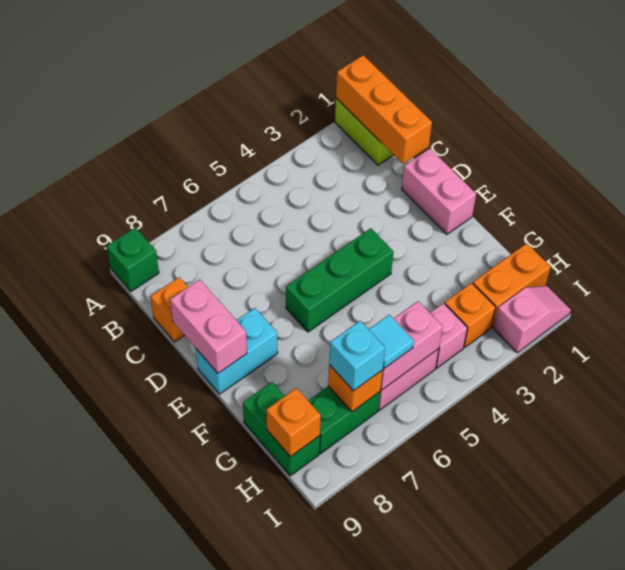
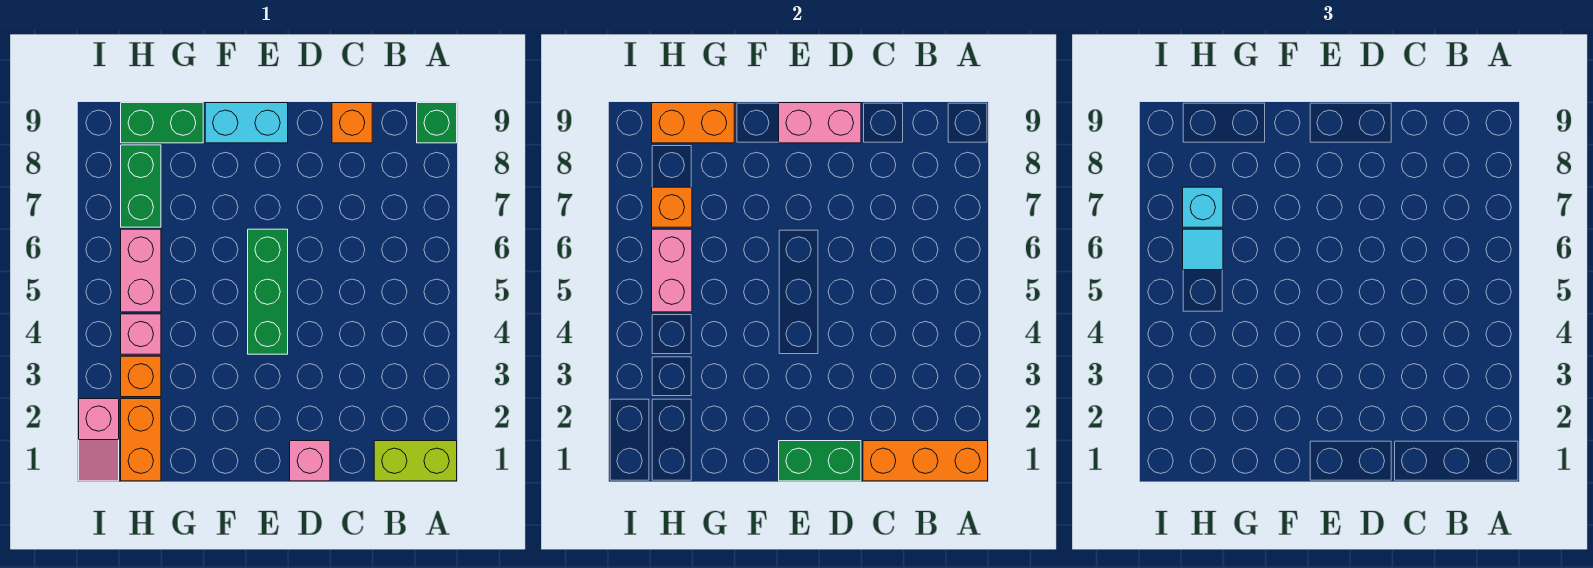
pink 1x2 brick [402,149,476,234] -> pink 1x1 brick [290,441,330,481]
none -> green 1x2 brick [779,441,861,481]
cyan 1x2 brick [196,308,278,394] -> cyan 1x2 brick turned to [205,103,288,143]
orange 1x1 brick [266,388,321,457] -> orange 1x2 brick [652,103,734,143]

